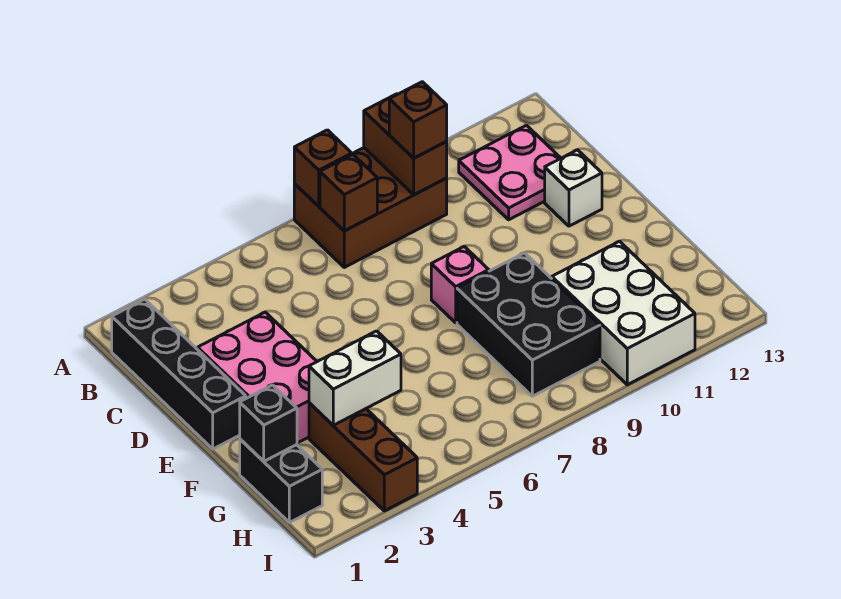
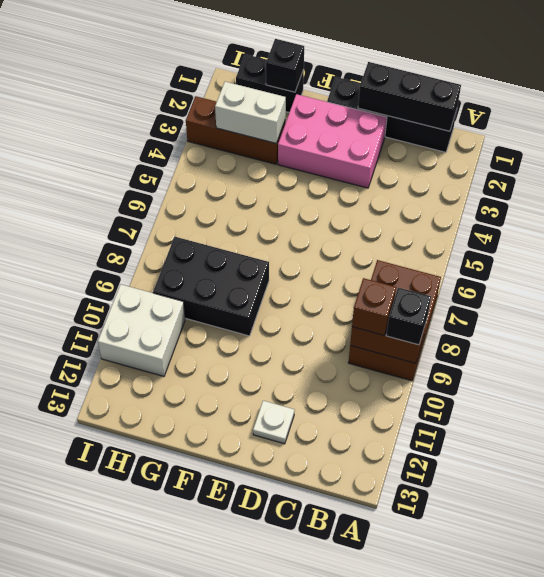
brown 1x1 brick [294,130,352,206] -> none
none -> black 1x1 brick [386,288,431,345]
none -> black 1x3 brick [358,62,461,131]
brown 1x1 brick [320,155,377,231] -> none
pink 2x2 plate [459,125,561,220] -> none
white 1x1 brick [545,150,602,226] -> white 1x1 plate [253,401,295,444]
pink 1x1 brick [431,246,489,323] -> none
white 1x2 brick [309,331,401,425] -> white 1x2 brick turned to [215,82,286,143]
white 2x3 brick [552,241,695,385] -> white 2x2 brick [98,285,185,376]

